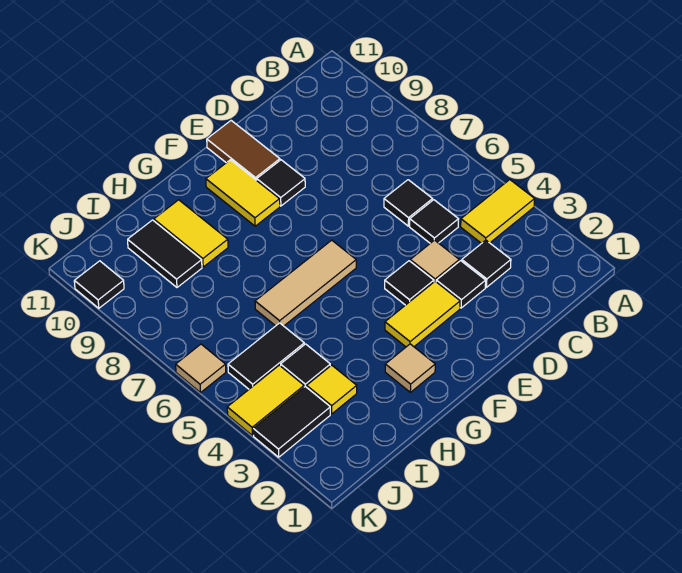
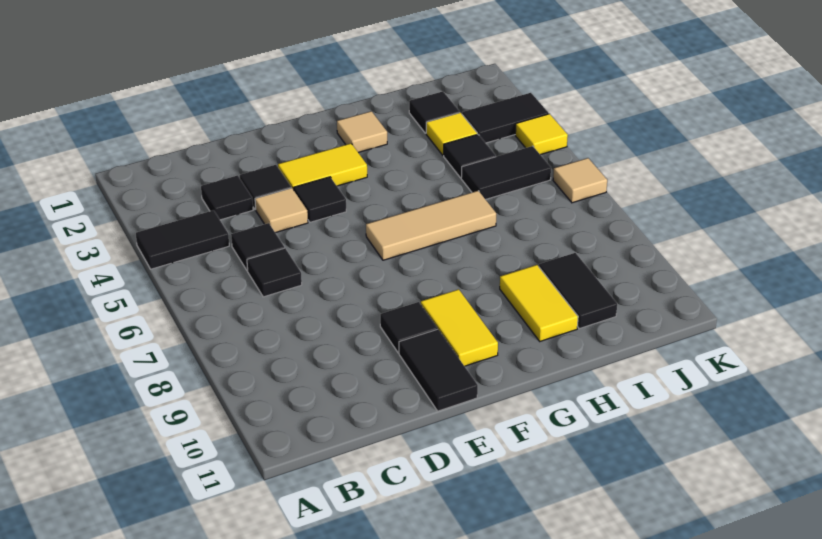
yellow 1x2 tile [461,180,535,243] -> black 1x2 tile [136,210,229,269]
brown 1x2 tile [207,121,280,180] -> black 1x2 tile [399,329,478,411]
yellow 1x2 tile [227,365,304,435] -> yellow 1x1 tile [515,114,568,155]
black 1x1 tile [74,261,124,308] -> black 1x1 tile moved to [409,91,460,133]

